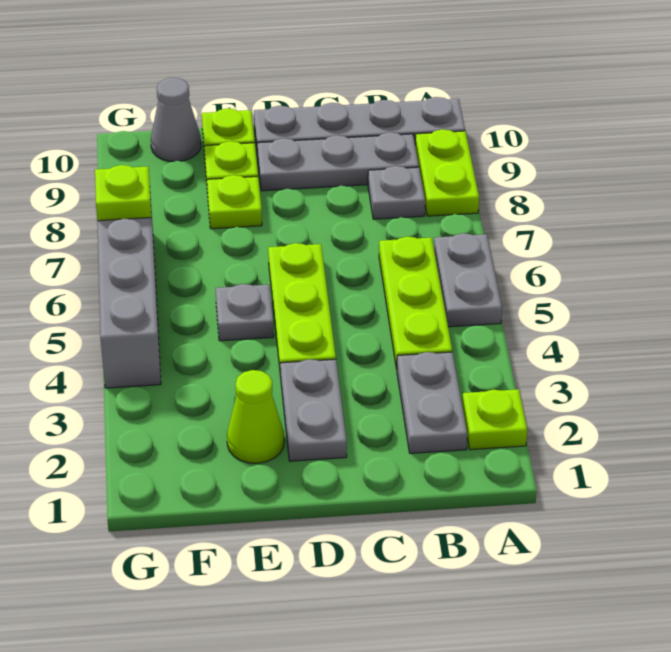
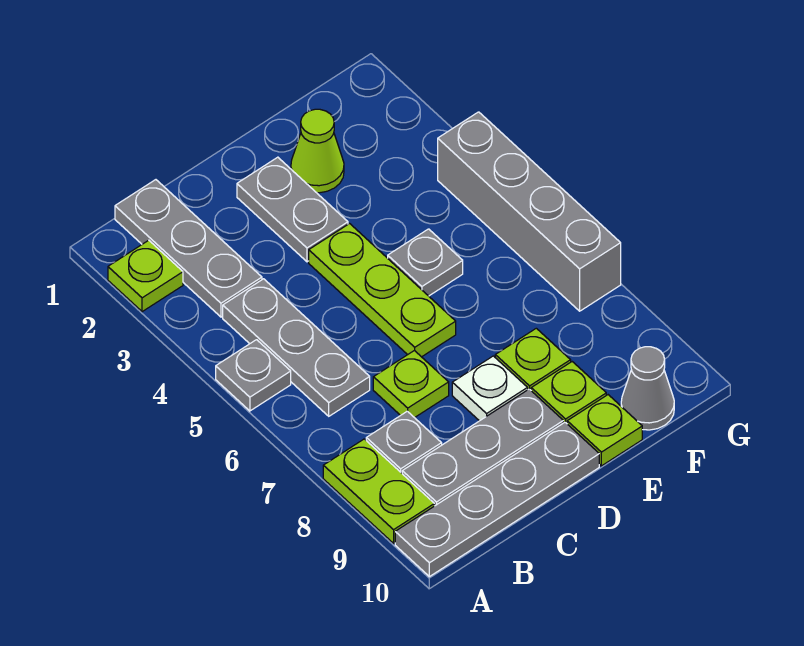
grey 1x2 plate [434,233,502,327] -> grey 1x1 plate [216,340,291,411]
grey 1x2 plate [397,352,467,453] -> grey 1x3 plate [115,180,262,317]
lime 1x3 plate [379,237,452,369] -> grey 1x3 plate [223,279,370,416]
none -> white 1x1 plate [452,356,528,421]
lime 1x1 plate [95,165,151,221] -> lime 1x1 plate moved to [373,350,449,418]

